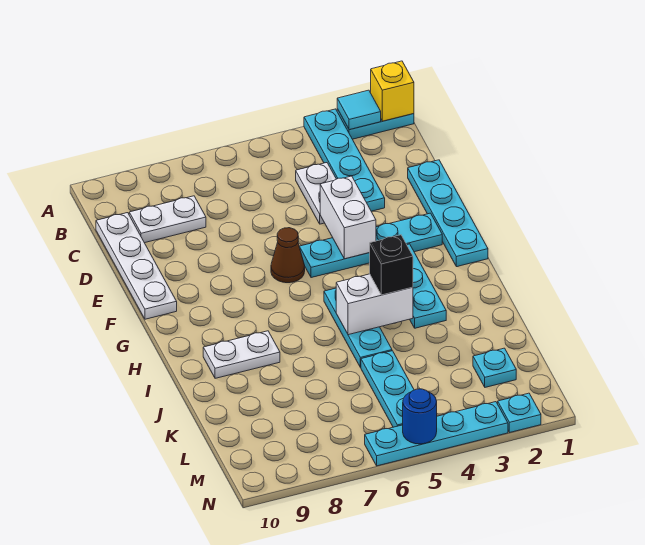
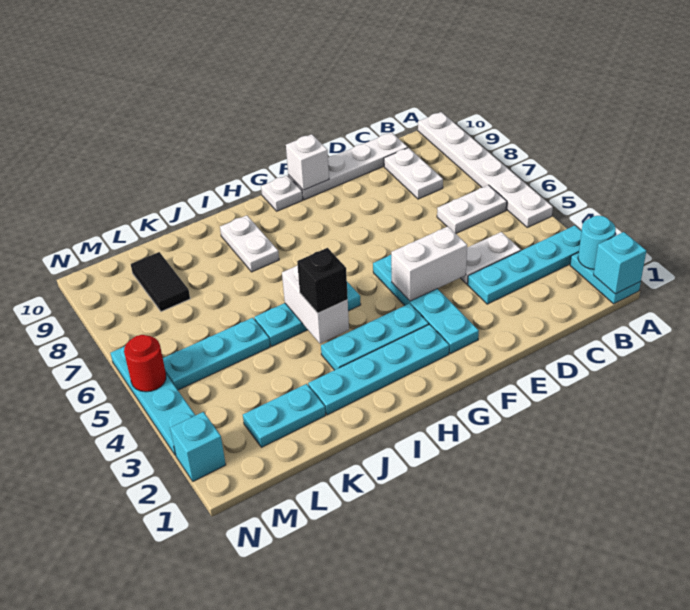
yellow 1x1 brick [371,61,414,121] -> cyan 1x1 brick [594,232,646,294]
cyan 1x1 tile [337,90,381,130] -> cyan 1x1 round brick [578,216,616,269]
none -> white 1x6 plate [418,112,553,227]
none -> white 1x2 plate [437,185,507,234]
cyan 1x4 plate [408,160,488,267] -> cyan 1x4 plate moved to [308,324,449,415]
brown 1x1 cone [271,228,305,283] -> none
none -> white 1x1 brick [286,134,329,190]
none -> white 1x1 plate [261,175,303,211]
cyan 1x1 plate [473,348,516,387] -> cyan 1x2 plate [243,384,326,447]
none -> black 1x2 tile [131,252,190,312]
cyan 1x1 plate [498,393,541,432] -> cyan 1x1 brick [170,412,226,481]
blue 1x1 round brick [403,389,437,444] -> red 1x1 round brick [124,335,166,392]

